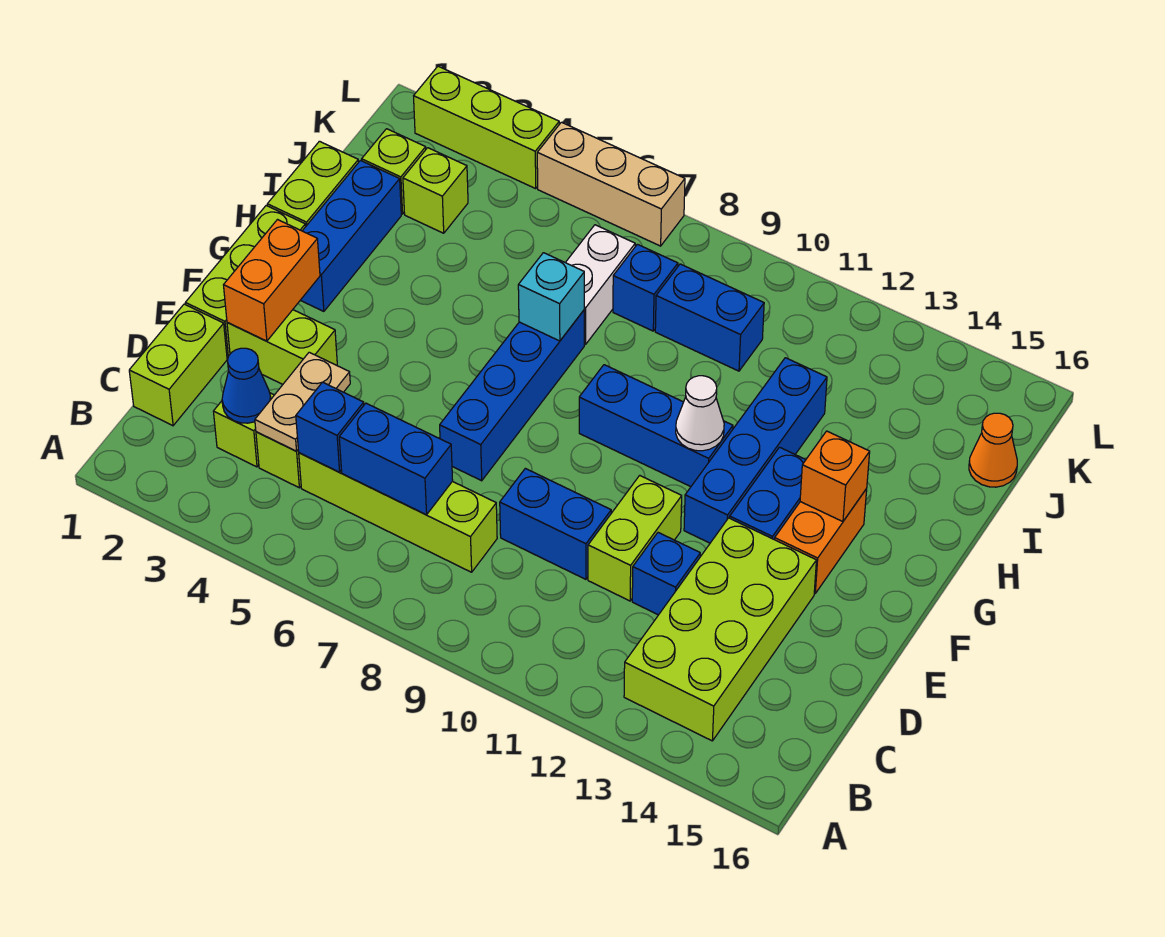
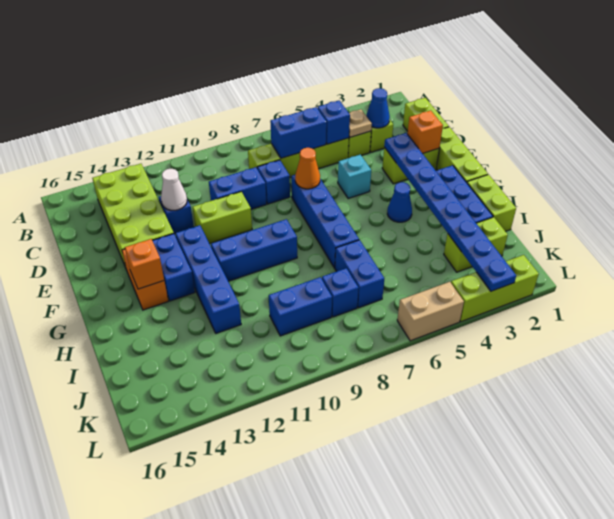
tan 1x2 plate [255,352,350,451] -> tan 1x1 plate [349,109,372,137]
none -> blue 1x1 brick [257,160,290,204]
lime 1x2 brick [588,475,682,601] -> lime 1x2 brick turned to [193,192,252,244]
orange 1x2 brick [224,220,320,341] -> orange 1x1 brick [407,110,443,153]
none -> blue 1x8 plate [384,133,516,291]
none -> blue 1x1 cone [387,182,412,222]
white 1x1 cone [676,376,724,451] -> white 1x1 cone moved to [161,169,187,210]
cyan 1x1 brick [518,253,584,341] -> cyan 1x1 brick moved to [338,155,371,199]
white 1x2 brick [565,225,635,344] -> blue 1x2 brick [335,240,384,308]
orange 1x1 cone [969,413,1017,487] -> orange 1x1 cone moved to [295,148,320,189]
tan 1x3 brick [537,122,685,246] -> tan 1x2 brick [397,282,464,341]

